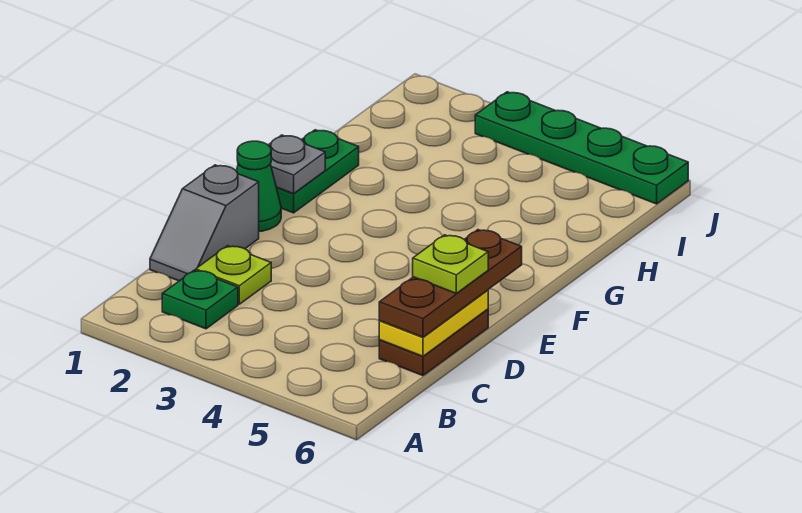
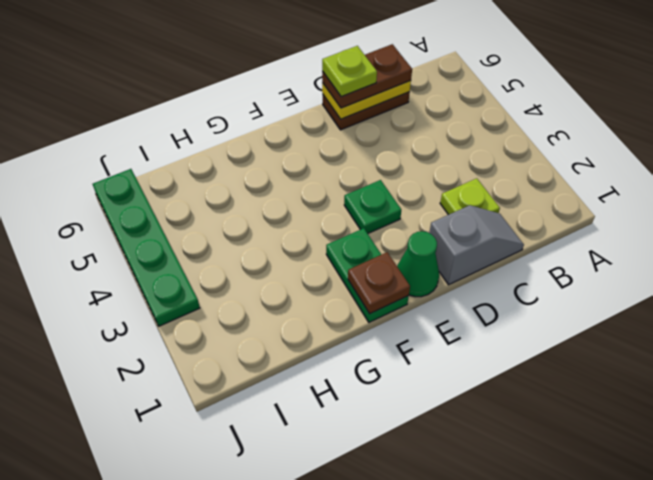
green 1x1 plate [162,270,238,329] -> green 1x1 plate moved to [344,180,401,234]
brown 1x3 plate [379,230,522,337] -> brown 1x2 plate [322,44,412,108]
green 1x2 plate [276,130,359,213] -> green 1x2 plate turned to [326,228,409,322]
grey 1x1 plate [269,135,325,194] -> brown 1x1 plate [348,252,410,313]

